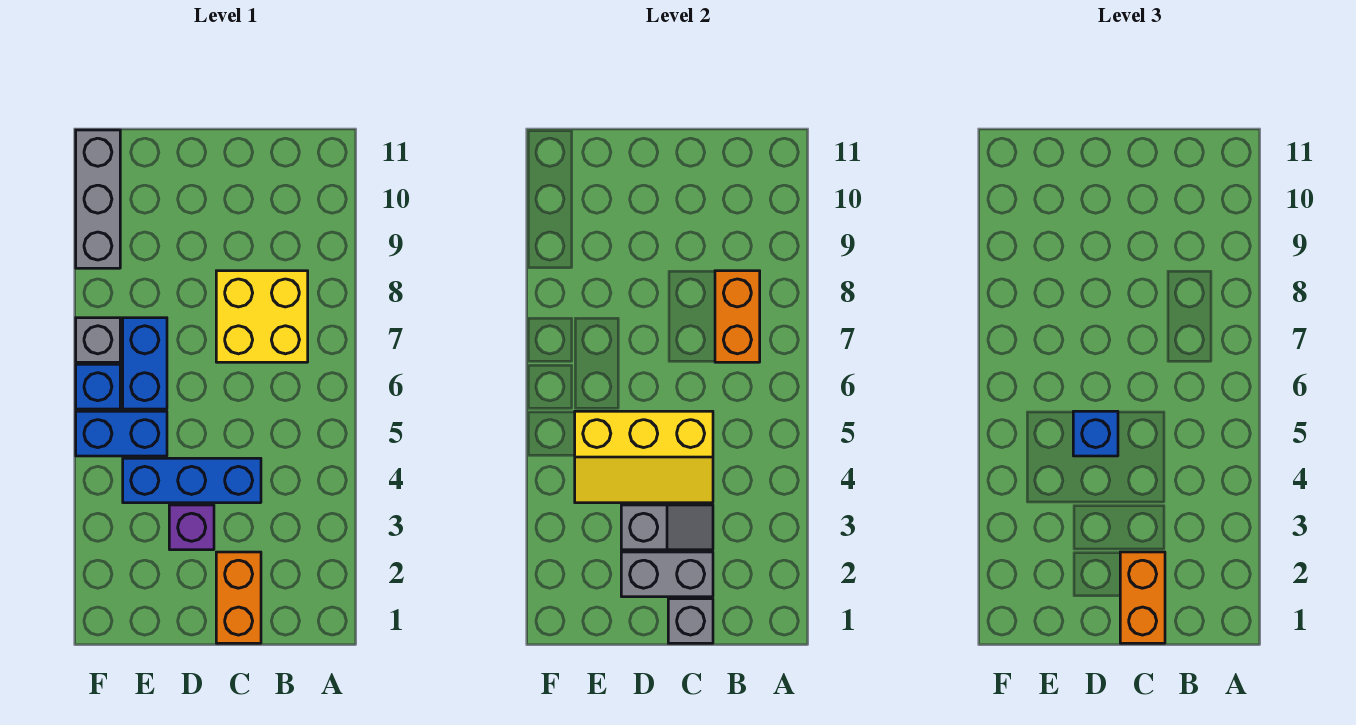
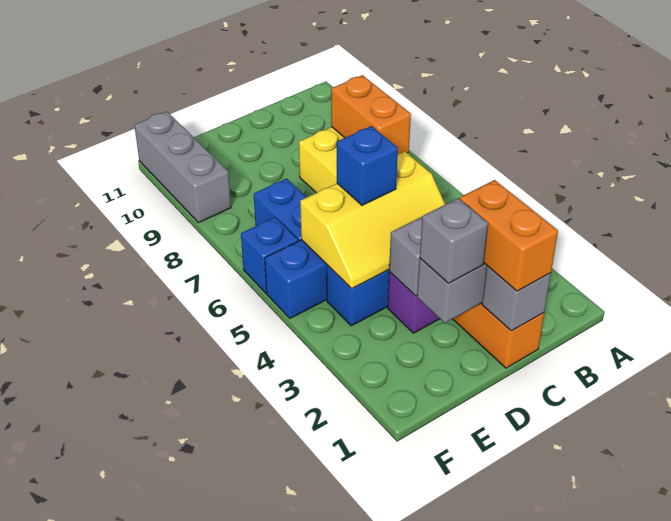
grey 1x1 brick [76,318,120,362] -> grey 1x1 brick moved to [420,198,488,284]

